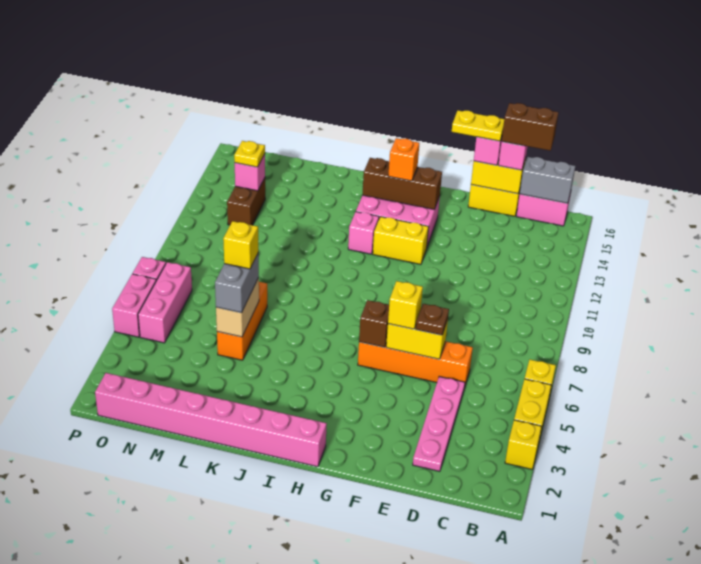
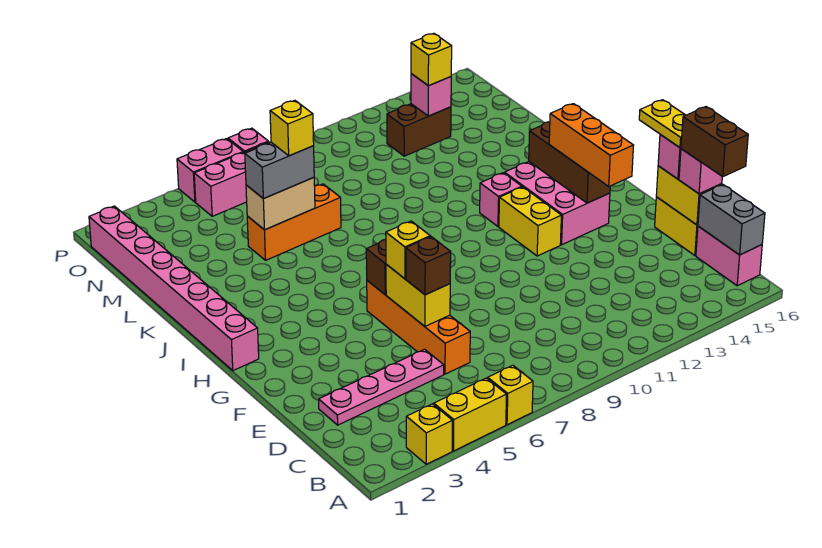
brown 1x1 plate [416,304,449,335] -> brown 1x1 brick [406,237,451,295]
orange 1x1 brick [388,138,419,181] -> orange 1x3 brick [549,104,634,186]
yellow 1x1 plate [234,141,265,167] -> yellow 1x1 brick [411,33,452,86]

